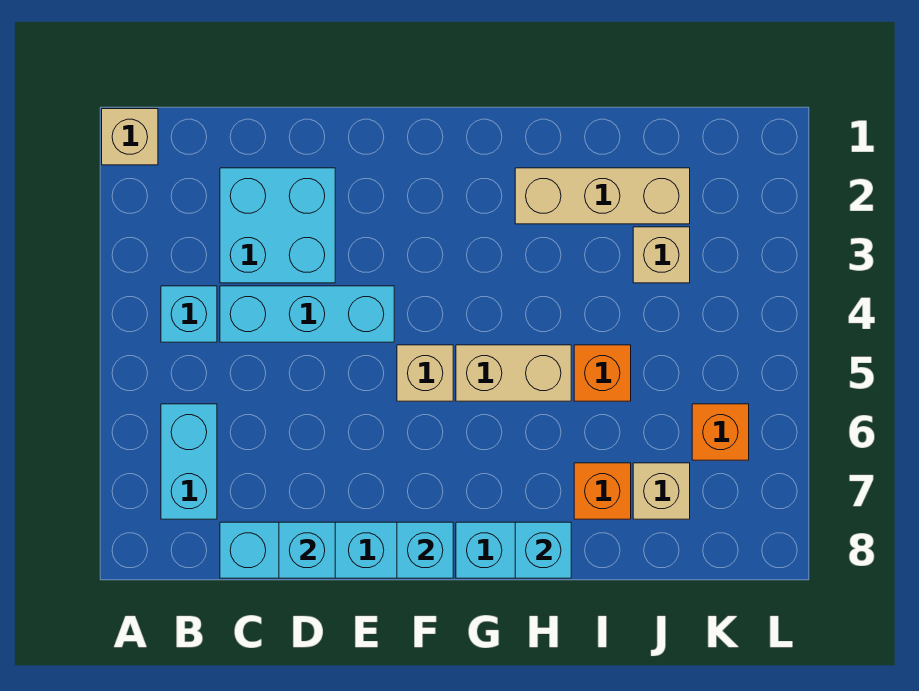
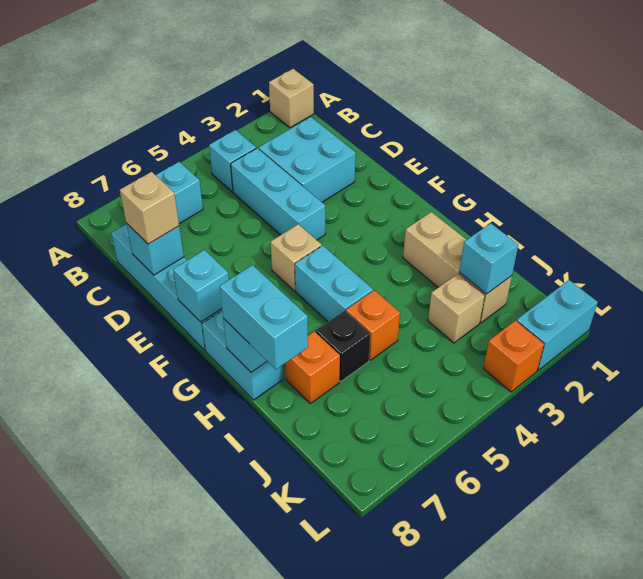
tan 1x2 brick [456,345,571,401] -> cyan 1x2 brick [295,246,373,322]
none -> cyan 1x2 brick [220,265,308,369]
none -> black 1x1 brick [316,311,370,382]
none -> cyan 1x1 brick [460,223,518,294]
tan 1x1 brick [633,463,690,519] -> tan 1x1 brick moved to [120,172,179,244]
orange 1x1 brick [692,404,749,460] -> orange 1x1 brick moved to [483,321,544,392]
none -> cyan 1x2 brick [517,280,598,370]

